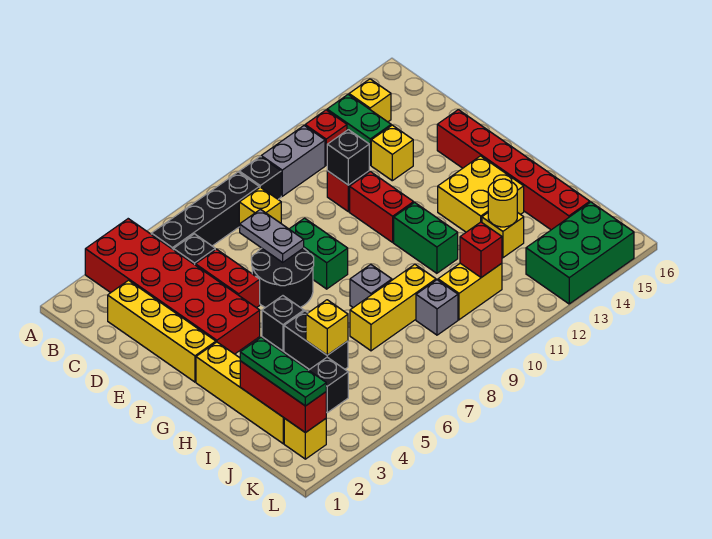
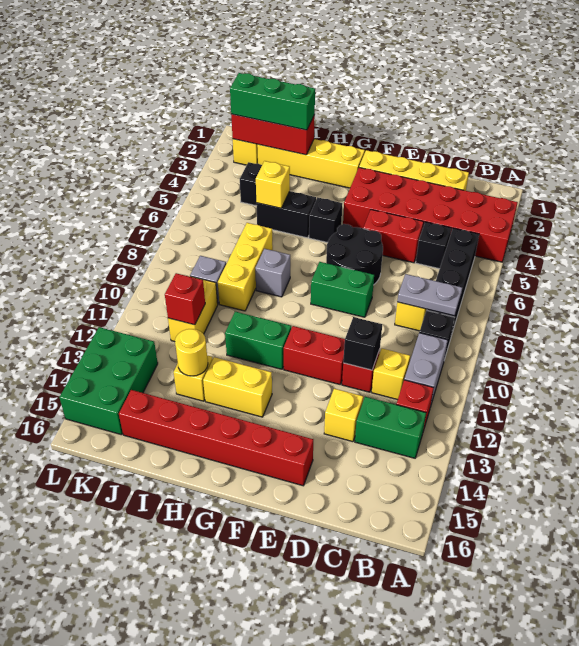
yellow 1x1 brick [349,79,391,122] -> yellow 1x1 brick moved to [372,349,410,400]
grey 1x2 plate [240,209,304,262] -> grey 1x2 plate moved to [397,274,462,316]
yellow 2x2 brick [438,156,524,232] -> yellow 1x2 brick [203,357,272,417]
green 1x3 plate [240,337,326,406] -> green 1x3 brick [230,73,315,130]

